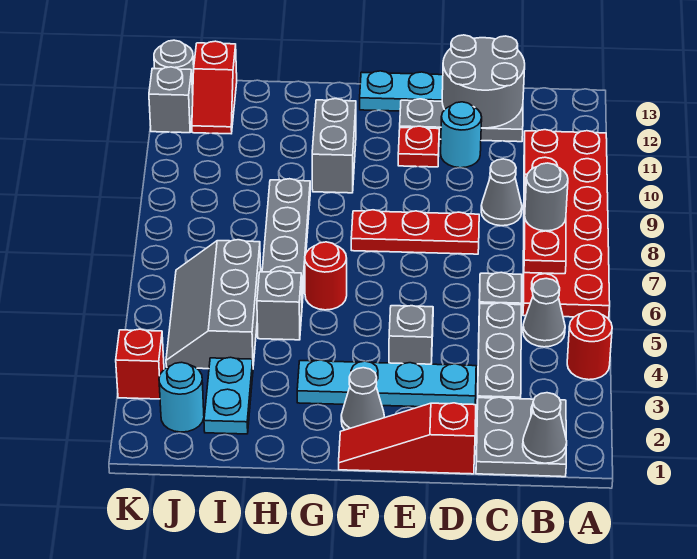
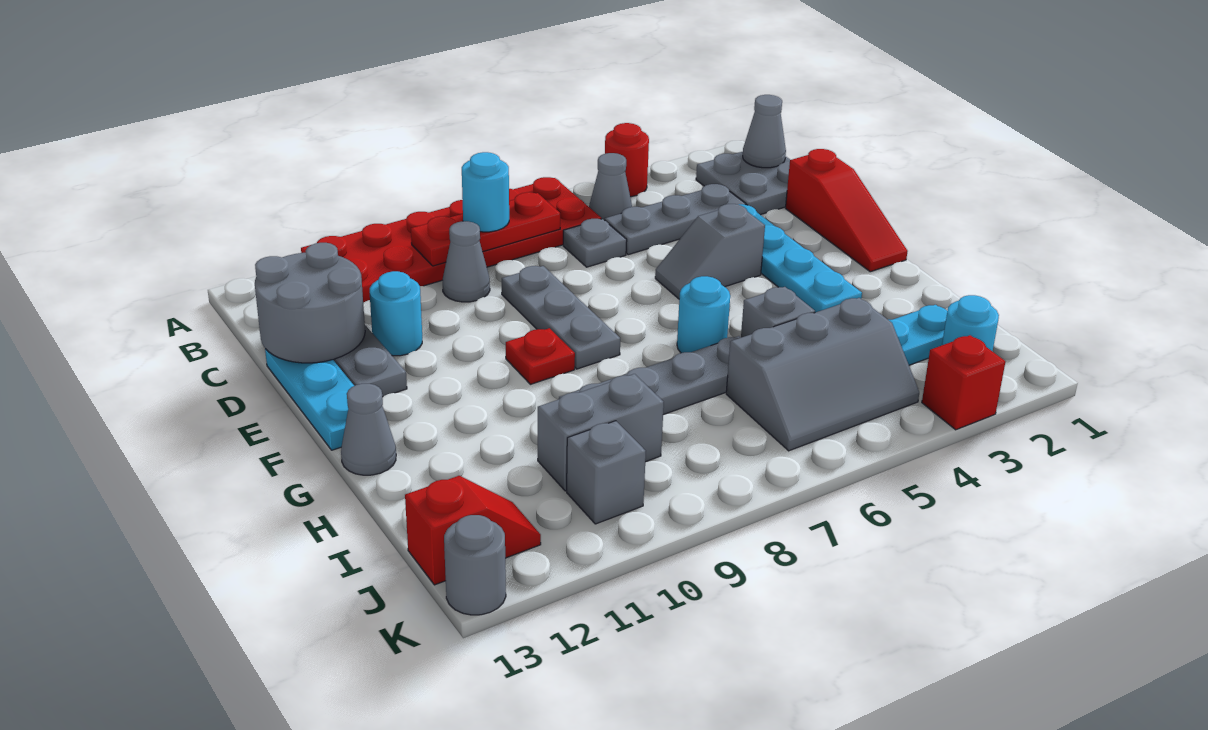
grey 1x1 round brick [525,163,568,231] -> cyan 1x1 round brick [462,152,509,232]
red 1x3 plate [351,210,479,254] -> grey 1x3 plate [502,266,620,369]
red 1x1 plate [398,126,439,167] -> red 1x1 plate moved to [506,328,575,384]
grey 1x1 cone [341,368,384,430] -> grey 1x1 cone moved to [341,384,396,475]
red 1x1 round brick [305,242,347,310] -> cyan 1x1 round brick [677,276,730,353]
grey 1x2 brick [312,99,356,193] -> grey 1x2 brick moved to [538,374,664,491]
grey 1x1 brick [149,67,193,133] -> grey 1x1 brick moved to [567,421,646,524]

